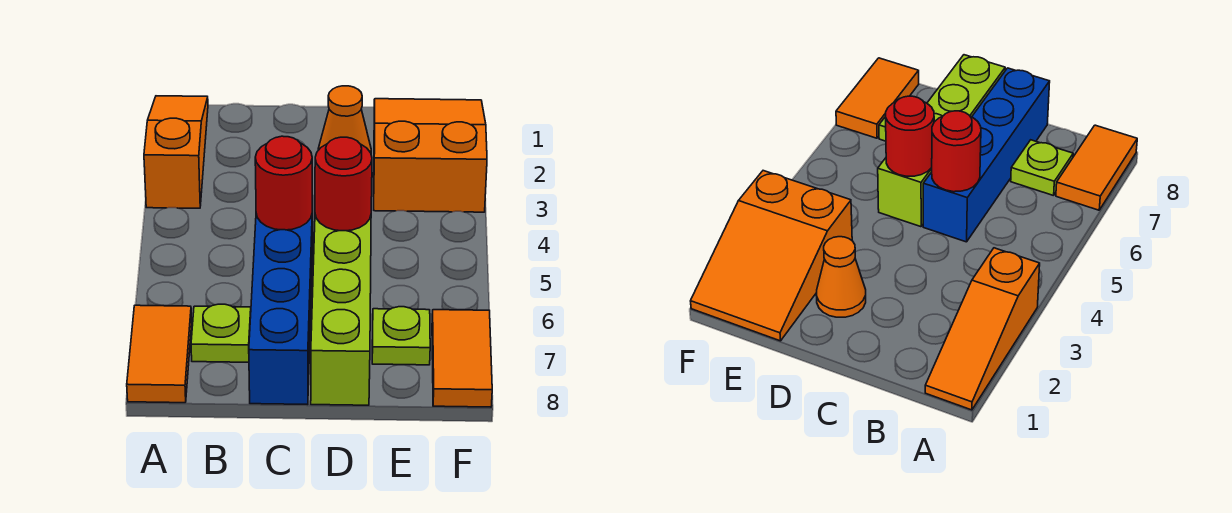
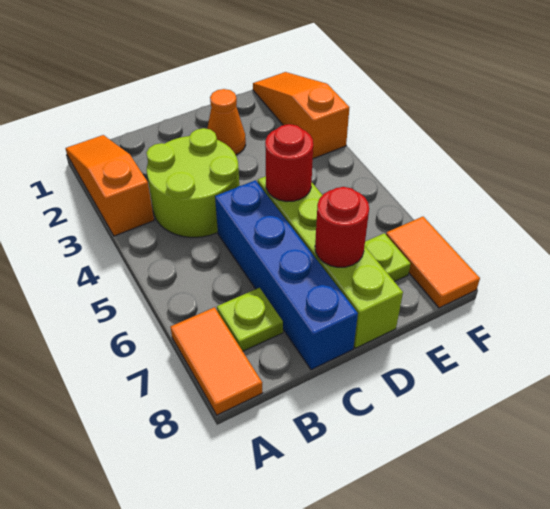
none -> lime 2x2 round brick [146,128,239,237]
red 1x1 round brick [255,136,312,230] -> red 1x1 round brick moved to [315,187,369,267]
orange 2x3 slope [374,99,487,212] -> orange 1x3 slope [253,72,350,159]

